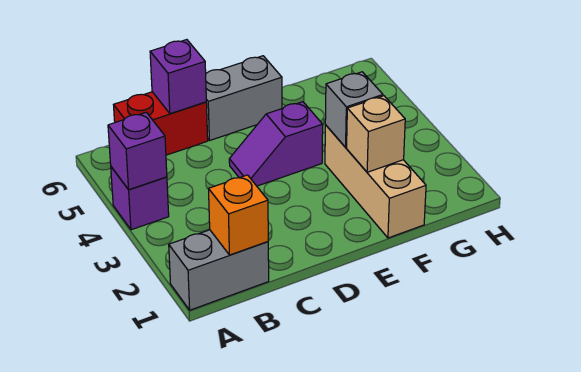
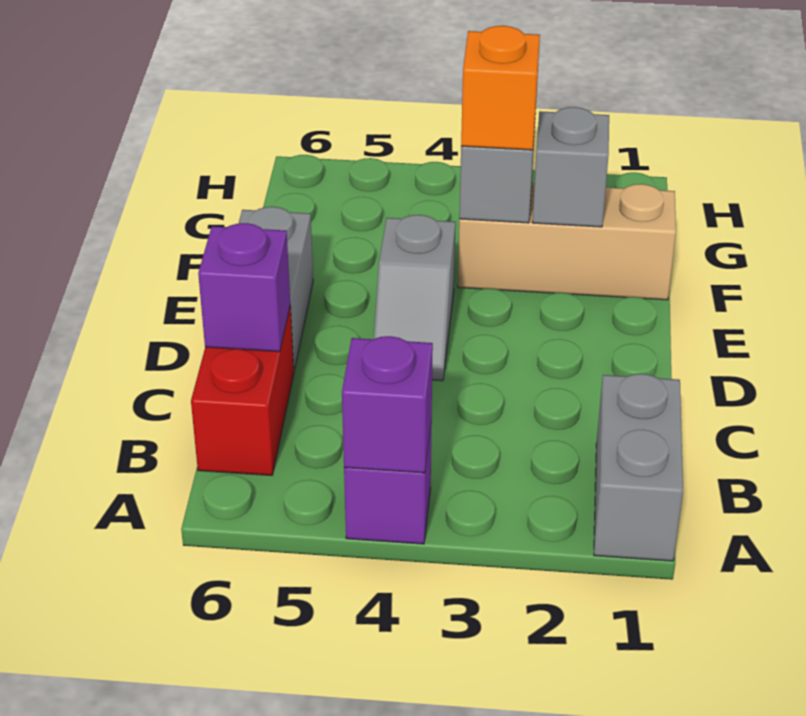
orange 1x1 brick [209,175,268,255] -> orange 1x1 brick moved to [461,26,540,150]
purple 1x2 slope [229,102,323,186] -> grey 1x2 slope [374,215,456,381]
tan 1x1 brick [347,96,405,172] -> grey 1x1 brick [532,107,609,227]

